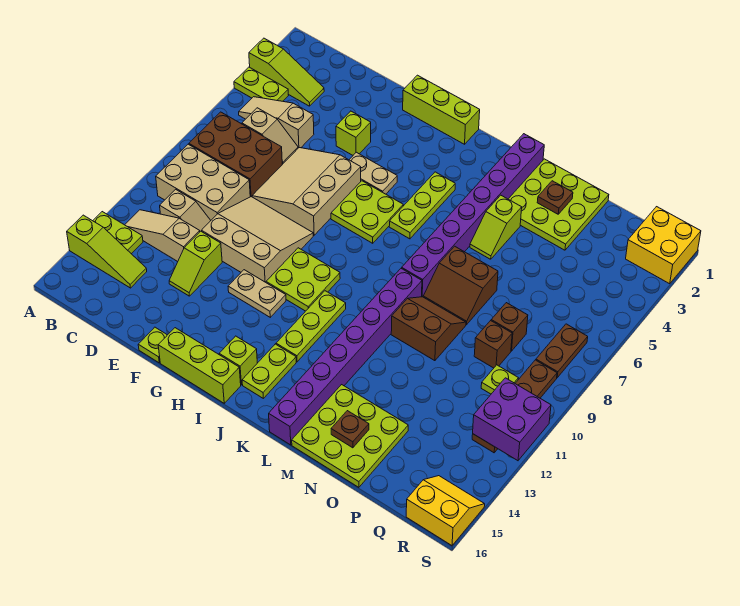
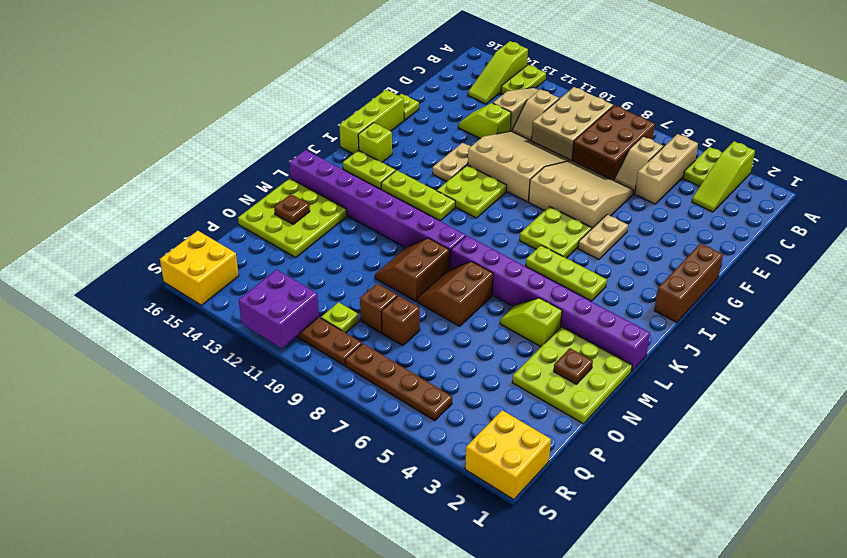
tan 1x3 slope [239,97,314,148] -> tan 1x3 brick [635,134,698,204]
tan 3x3 slope [201,197,313,282] -> tan 3x3 slope turned to [468,131,570,202]
lime 1x1 brick [336,111,371,155] -> none
lime 1x3 brick [403,75,480,144] -> brown 1x3 brick [654,244,723,323]
brown 2x2 slope [391,297,466,361] -> brown 2x2 slope turned to [375,238,449,301]
brown 1x2 plate [536,324,588,378] -> brown 1x4 plate [345,344,452,421]
yellow 2x2 slope [406,476,485,545] -> yellow 2x2 brick [160,231,239,305]

